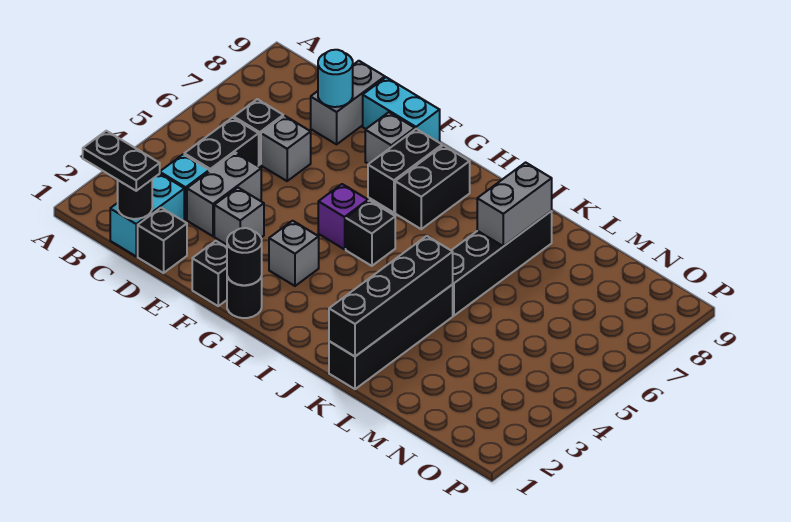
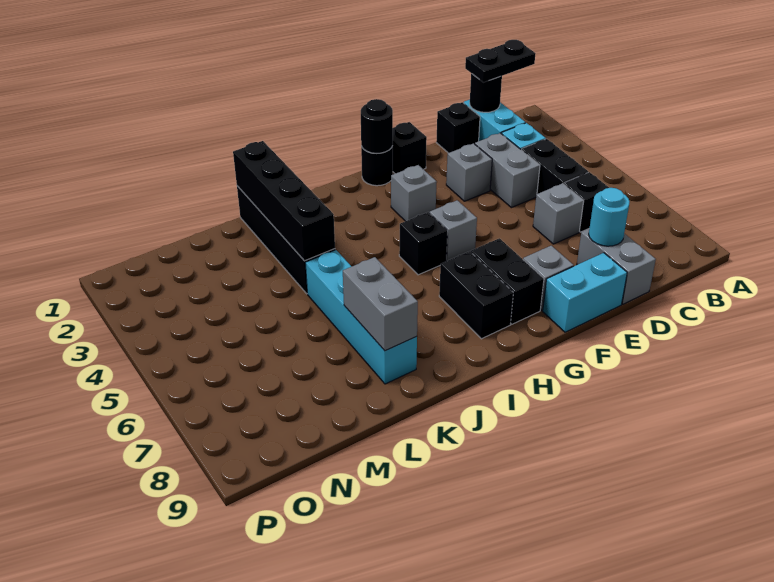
purple 1x1 brick [318,184,368,249] -> grey 1x1 brick [430,200,477,261]
black 1x4 brick [451,211,552,316] -> cyan 1x4 brick [305,250,417,384]

